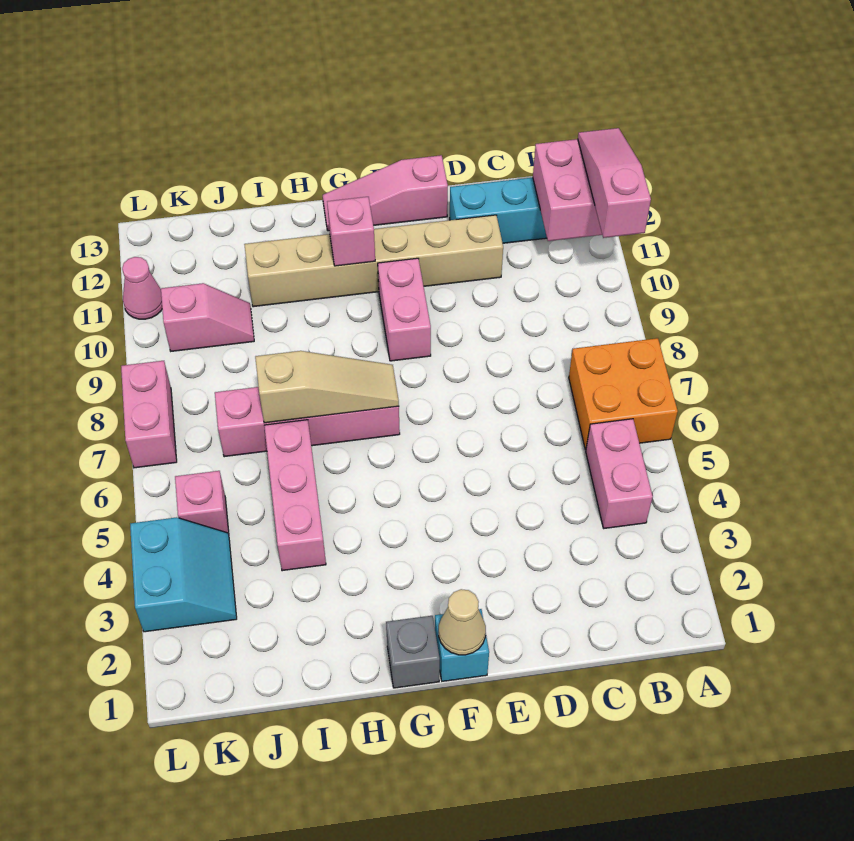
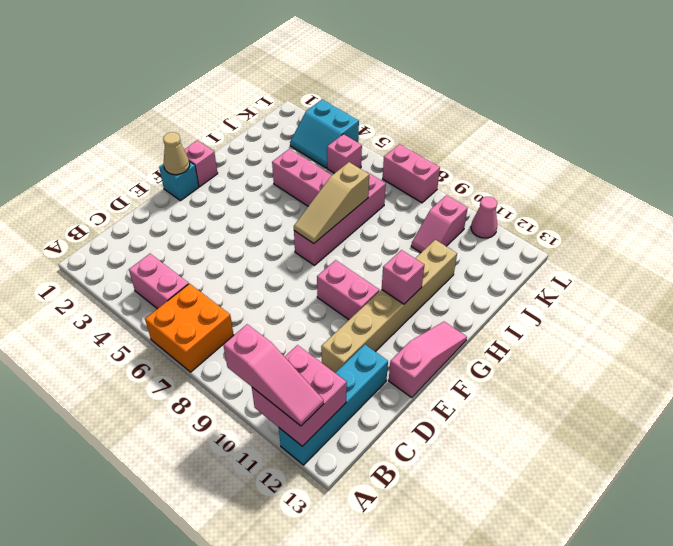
grey 1x1 brick [386,616,440,688] -> pink 1x1 brick [184,140,218,186]

